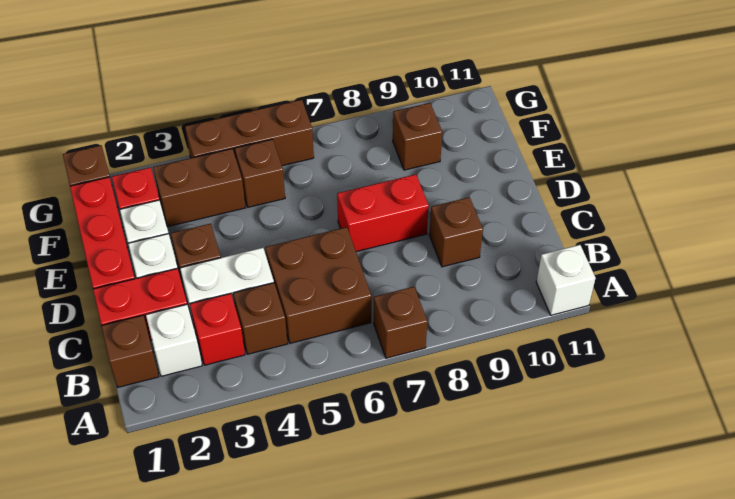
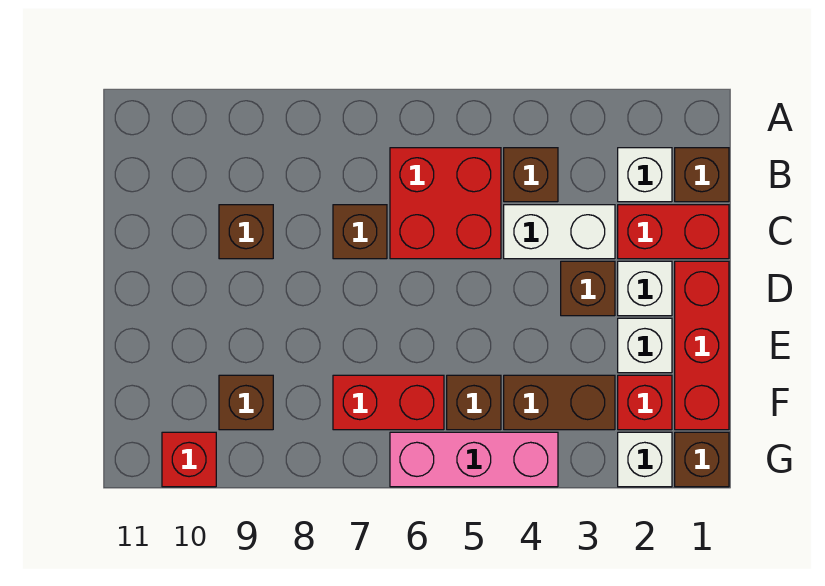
brown 1x1 brick [374,287,427,358] -> brown 1x1 brick moved to [333,205,387,259]
white 1x1 brick [536,245,596,315] -> white 1x1 brick moved to [618,432,672,487]
red 1x1 brick [190,294,245,365] -> red 1x1 brick moved to [162,432,216,487]
brown 2x2 brick [265,227,371,343] -> red 2x2 brick [390,148,501,259]
red 1x2 brick [337,174,429,252] -> red 1x2 brick moved to [333,375,444,430]
brown 1x3 brick [185,100,314,166] -> pink 1x3 brick [390,432,558,487]

